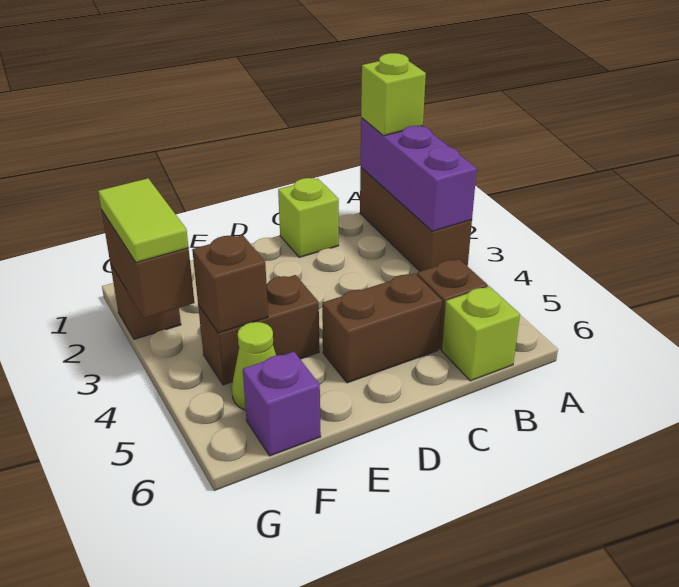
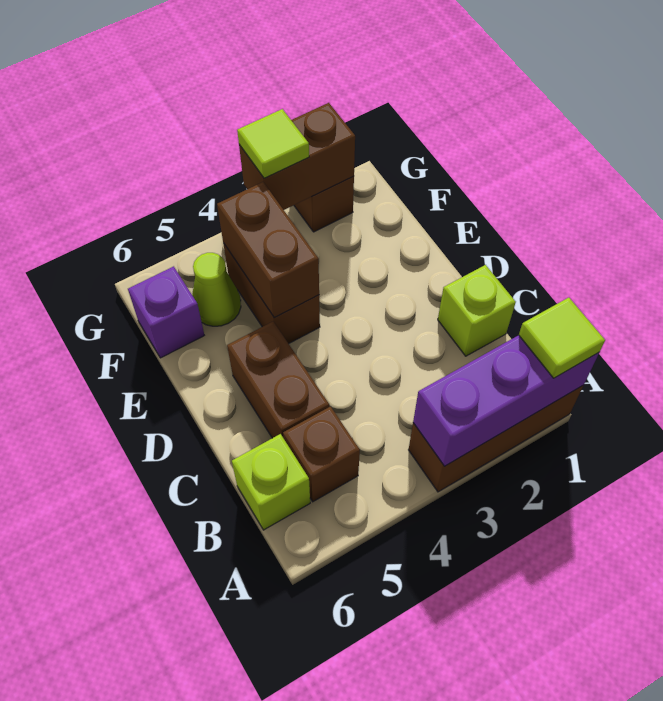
lime 1x1 brick [361,53,426,136] -> lime 1x1 tile [519,298,605,378]
brown 1x1 brick [192,235,268,333] -> brown 1x2 brick [217,182,319,318]
lime 1x2 tile [98,178,189,262] -> lime 1x1 tile [237,109,309,178]

